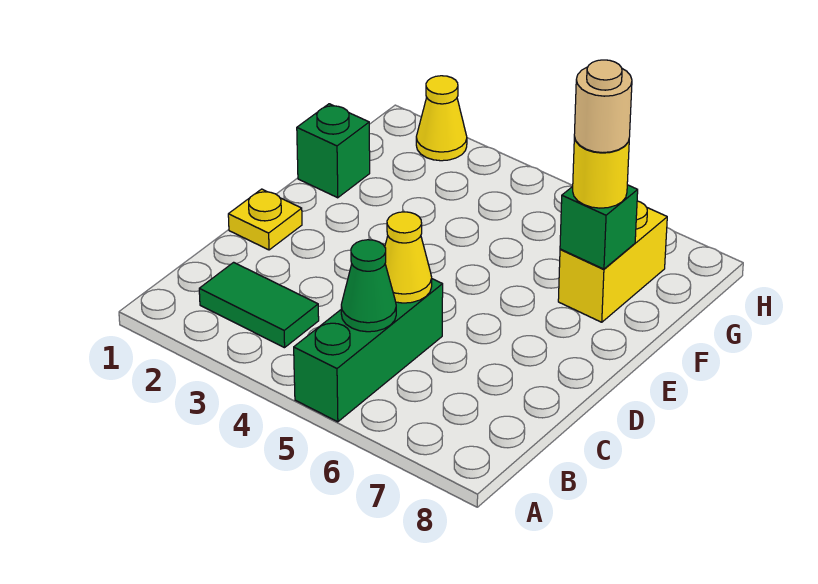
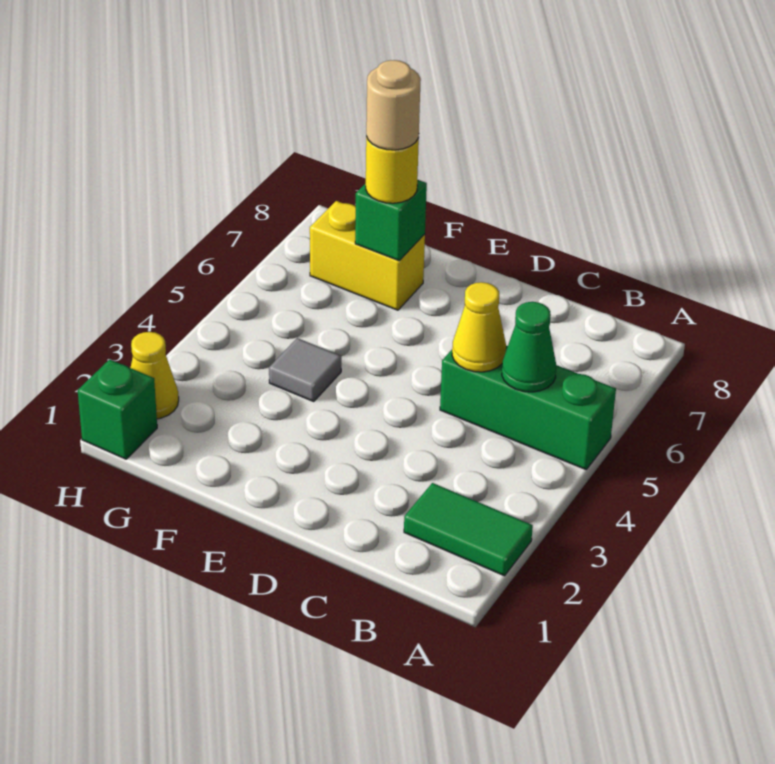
green 1x2 tile [199,262,319,348] -> green 1x2 tile turned to [404,483,533,576]
yellow 1x1 plate [228,189,302,250] -> none
green 1x1 brick [297,104,370,198] -> green 1x1 brick moved to [78,359,157,459]
none -> grey 1x1 tile [269,338,341,402]

